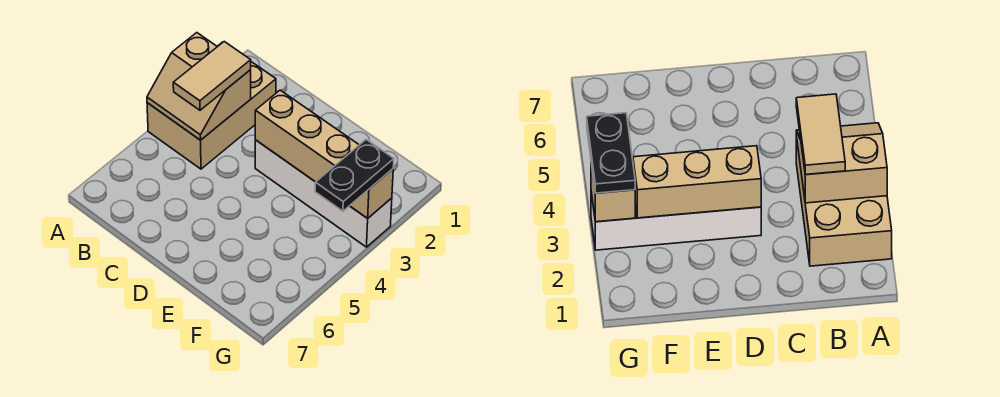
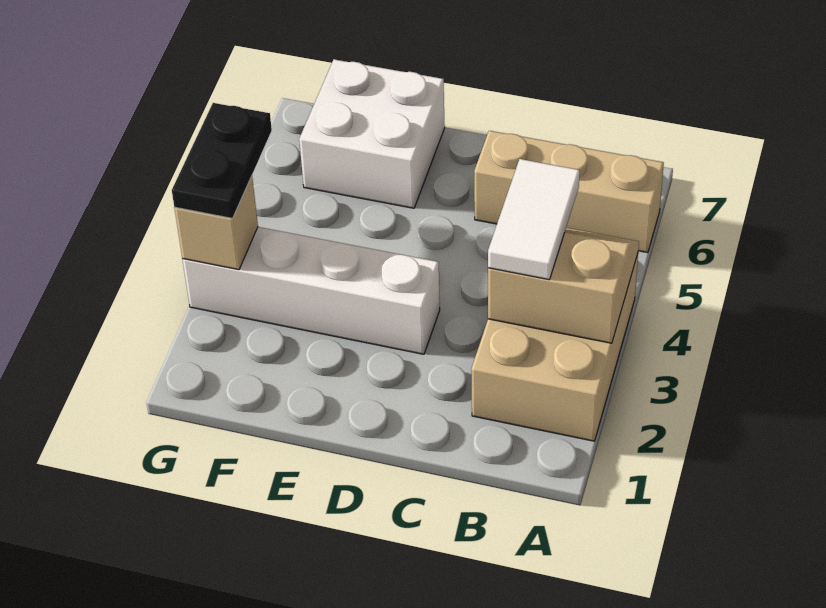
tan 1x2 tile [173,42,251,110] -> white 1x2 tile [488,159,580,280]
tan 1x3 brick [255,90,359,182] -> tan 1x3 brick moved to [474,131,664,253]
none -> white 2x2 brick [299,59,445,208]

